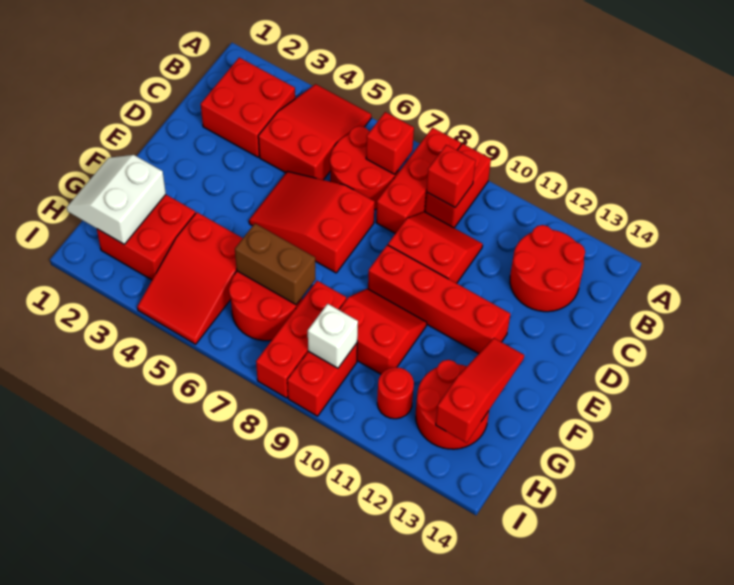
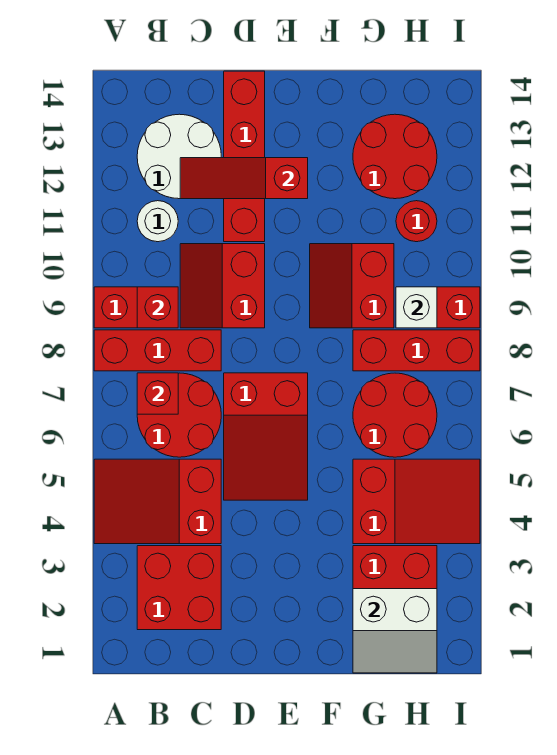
none -> white 1x1 round brick [137,201,178,242]
red 2x2 round brick [510,225,585,312] -> white 2x2 round brick [137,114,221,199]
red 1x4 brick [368,245,510,354] -> red 1x4 brick moved to [224,71,265,242]
red 1x3 slope [436,338,524,443] -> red 1x3 slope moved to [180,158,308,199]
brown 1x2 brick [235,224,316,305] -> none

